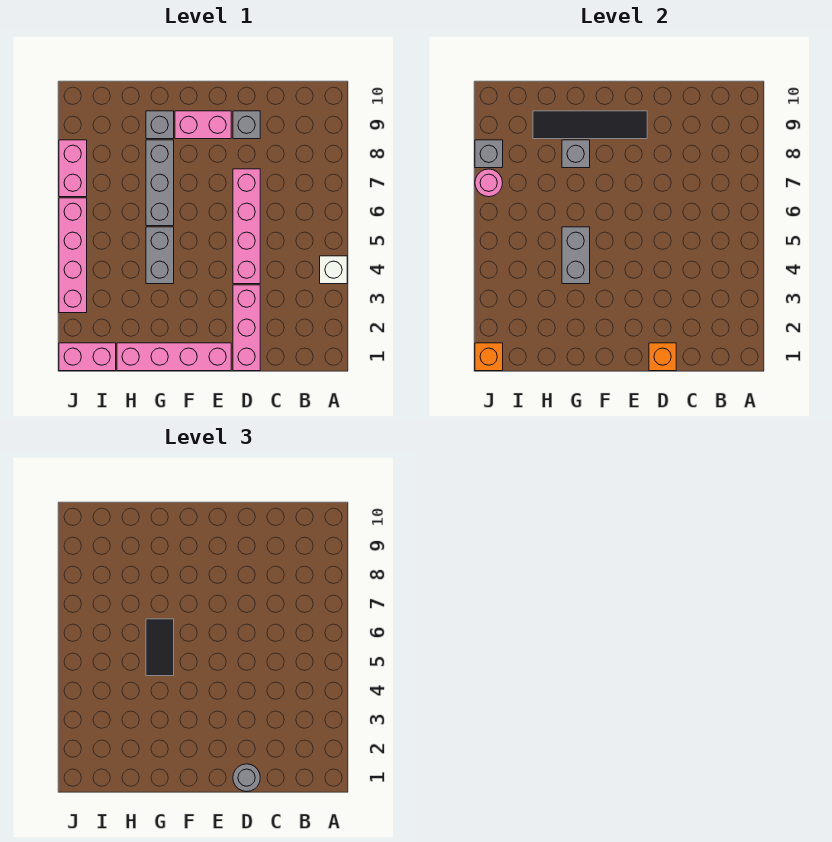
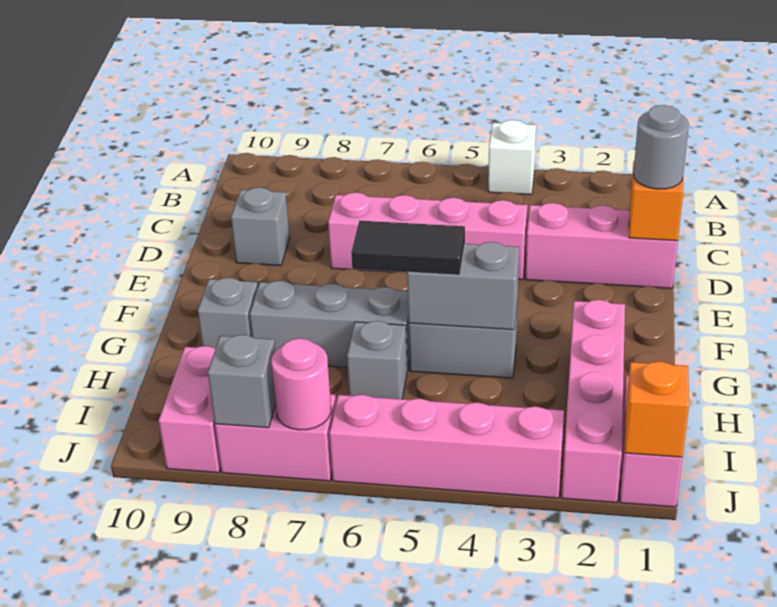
pink 1x4 brick [117,343,231,371] -> pink 1x4 brick moved to [562,300,625,503]
pink 1x2 brick [175,111,231,139] -> pink 1x2 brick moved to [158,346,221,473]
black 1x4 tile [533,111,647,139] -> none
grey 1x1 brick [562,140,590,168] -> grey 1x1 brick moved to [347,321,407,399]

